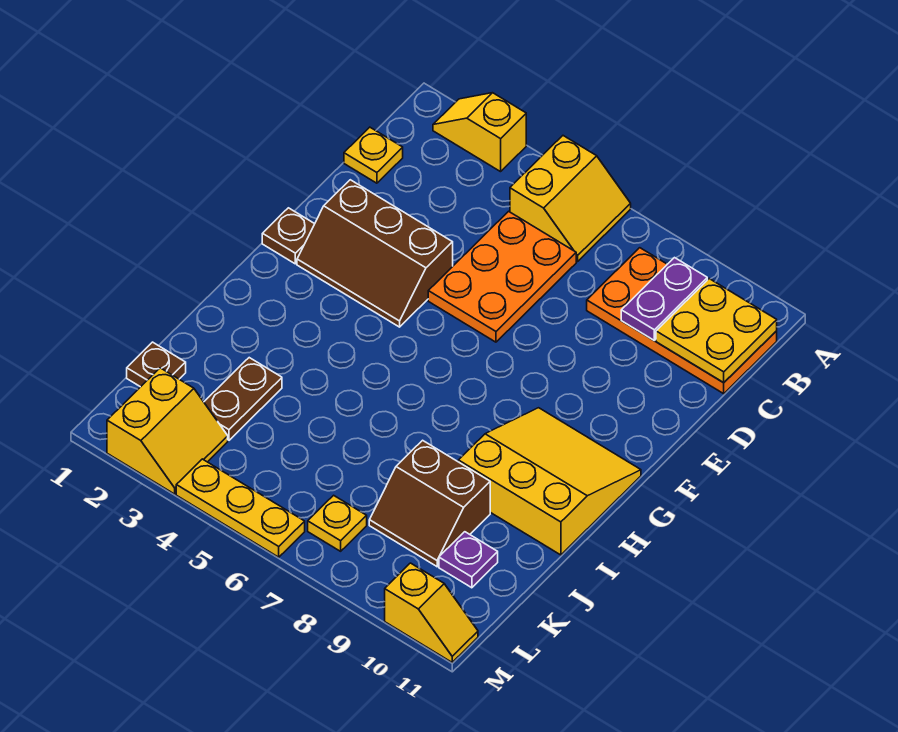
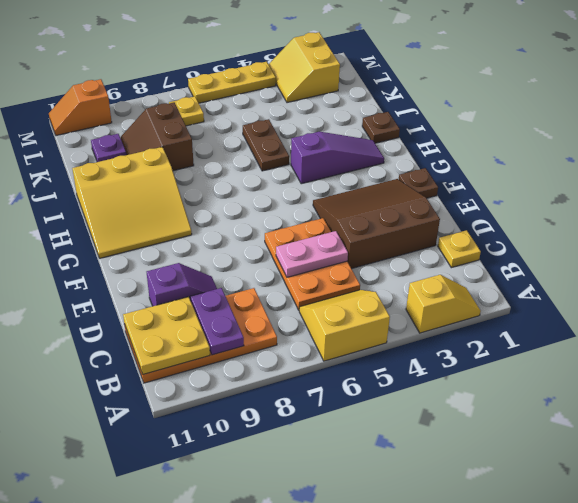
yellow 2x2 slope [510,136,631,262] -> yellow 2x2 slope turned to [299,290,390,361]
none -> pink 1x2 plate [276,231,348,277]
none -> purple 1x2 slope [147,263,217,306]
brown 2x3 slope [297,180,453,327] -> brown 3x3 slope [313,179,440,269]
none -> purple 1x3 slope [291,132,384,184]
brown 1x2 plate [204,358,282,440] -> brown 1x2 plate moved to [243,119,289,171]
brown 2x2 slope [369,440,490,567] -> brown 2x2 slope turned to [121,102,194,171]
brown 1x1 plate [127,342,186,387] -> brown 1x1 plate moved to [362,112,400,143]
yellow 1x2 slope [385,563,478,662] -> orange 1x2 slope [49,79,112,135]

